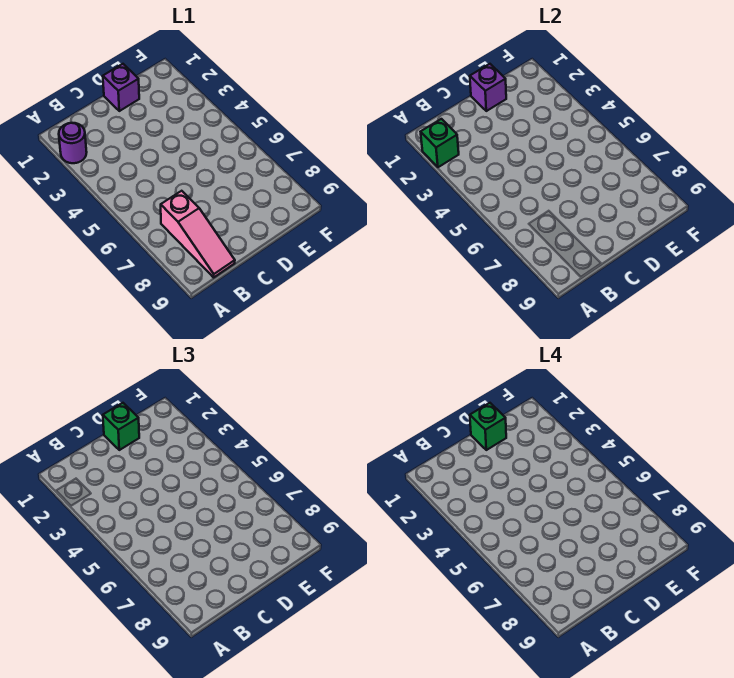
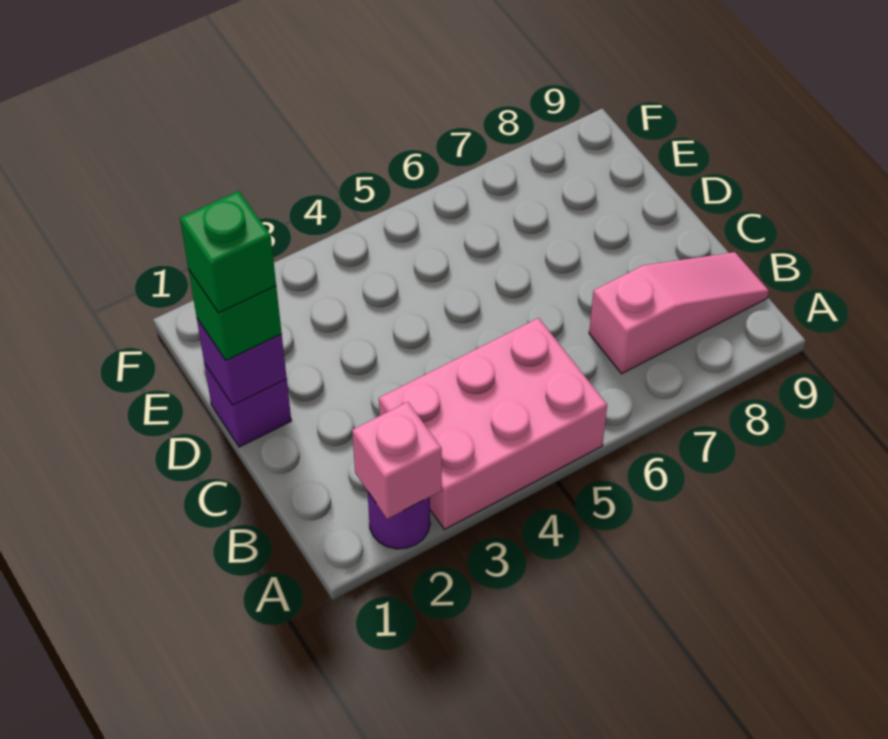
green 1x1 brick [421,119,459,167] -> pink 1x1 brick [352,402,442,519]
none -> pink 2x3 brick [379,318,607,530]

